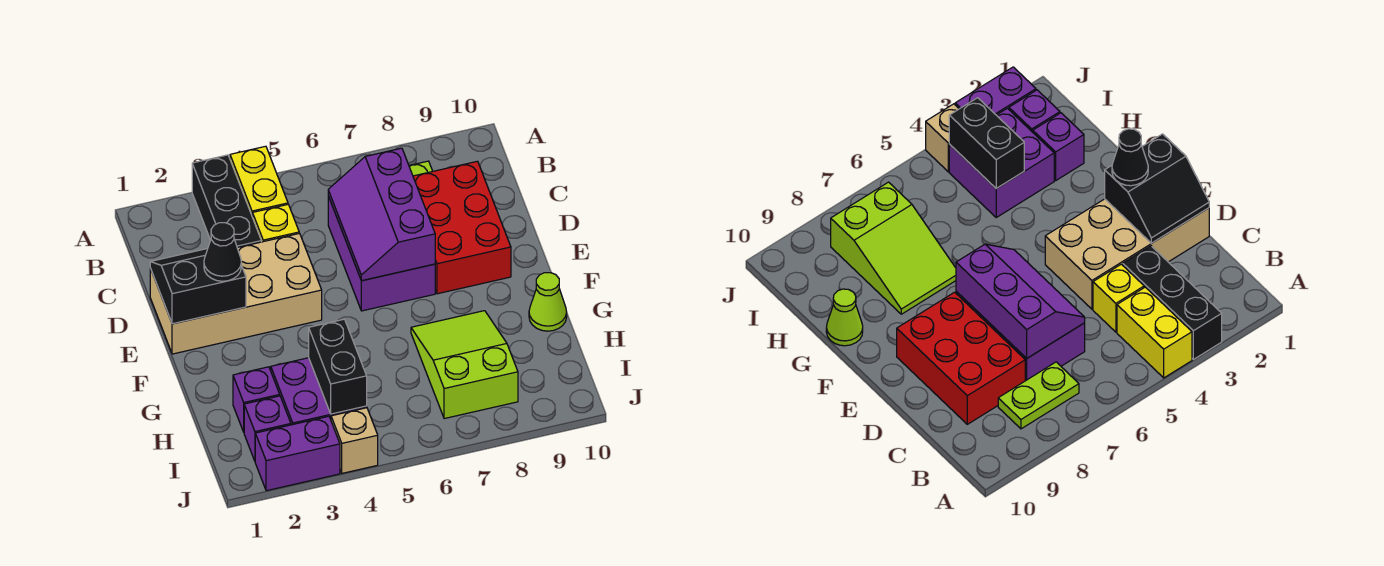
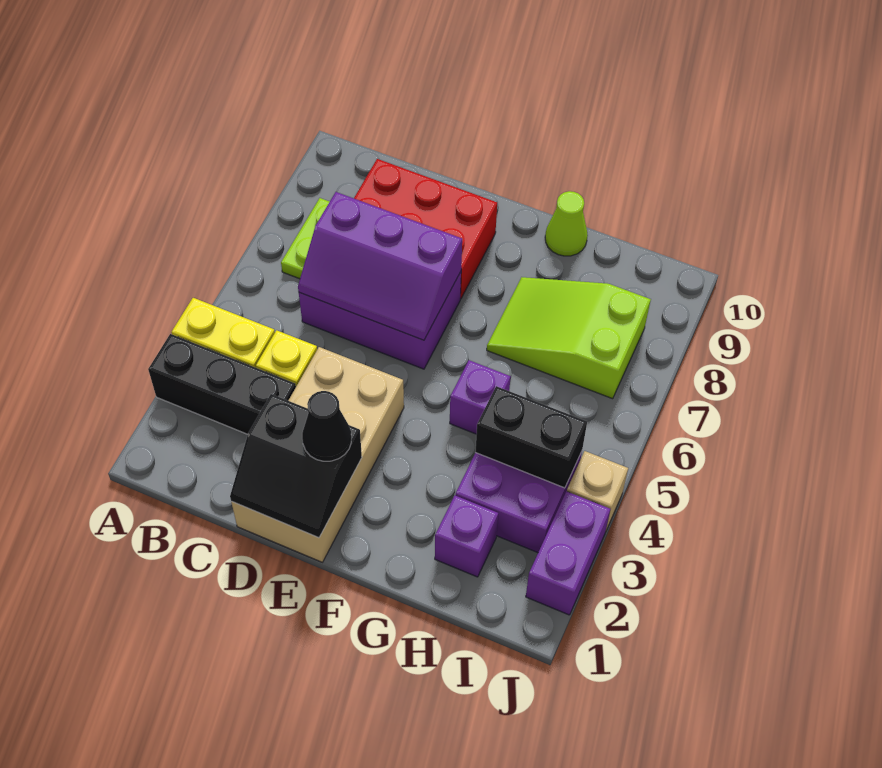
black 2x2 slope [150,249,246,324] -> black 2x2 slope turned to [230,394,362,538]
purple 1x1 brick [244,396,291,461] -> purple 1x1 brick moved to [450,360,511,434]

